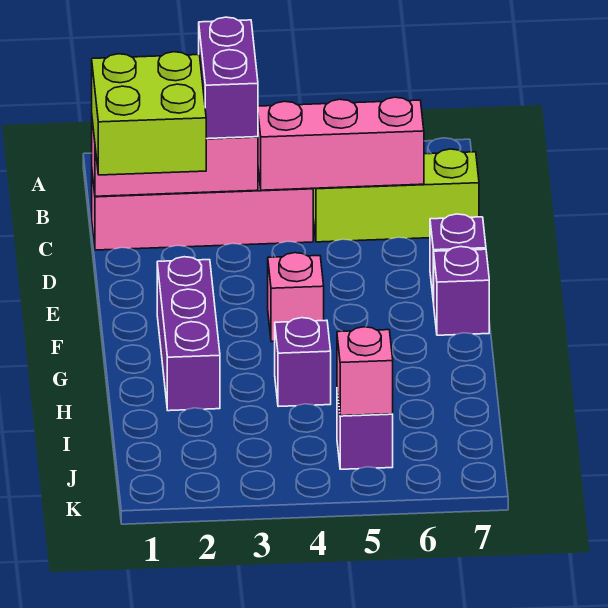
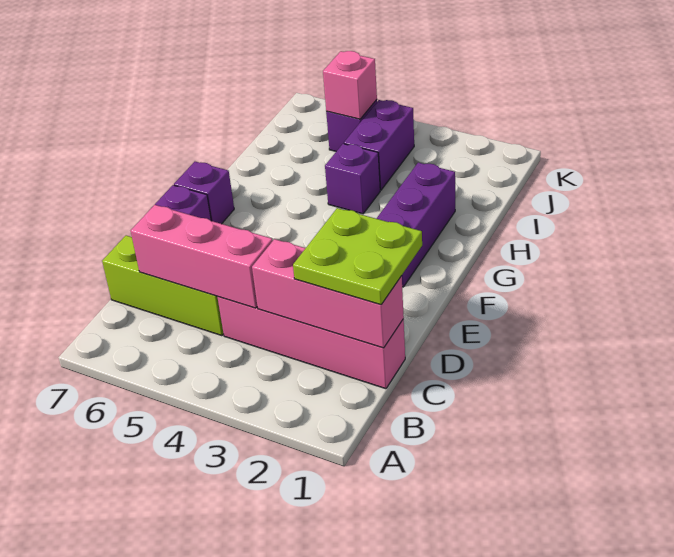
purple 1x2 brick [199,17,258,139] -> purple 1x2 brick moved to [344,100,414,190]
lime 2x2 brick [92,52,206,175] -> lime 2x2 plate [293,208,422,305]
pink 1x1 brick [268,253,324,342] -> none

